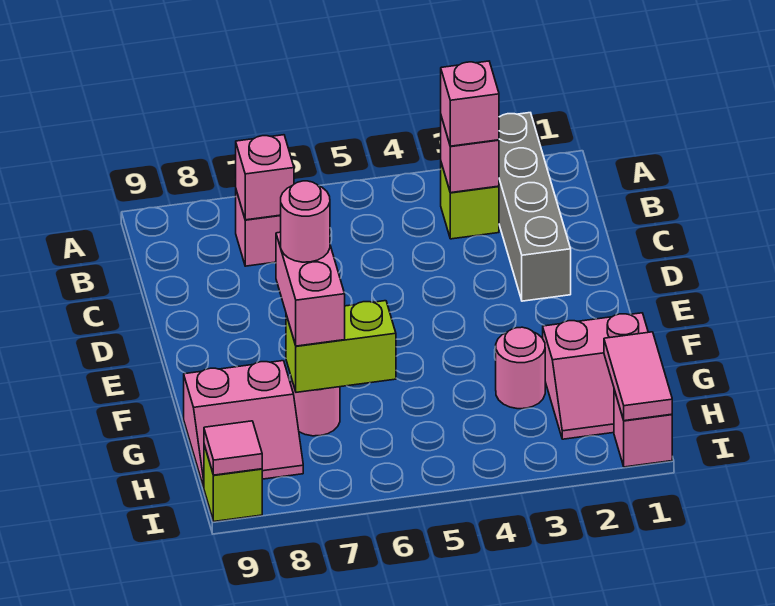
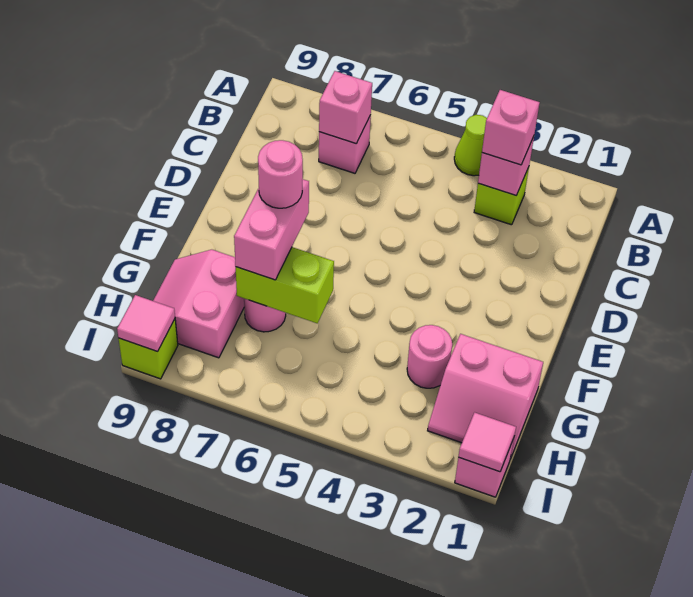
grey 1x4 brick [499,113,571,301] -> none
none -> lime 1x1 cone [454,115,487,176]
pink 2x2 slope [184,361,303,487] -> pink 2x2 slope turned to [153,250,244,358]
pink 1x2 tile [604,332,672,421] -> pink 1x1 tile [458,413,516,472]

